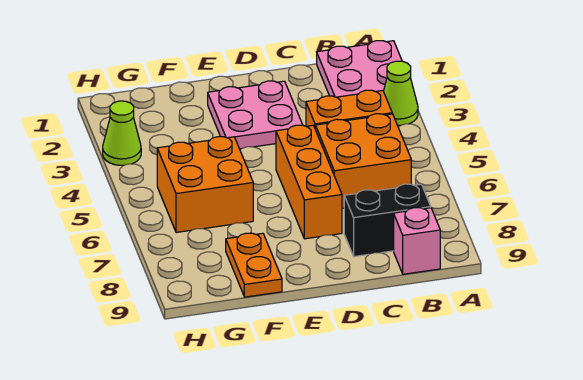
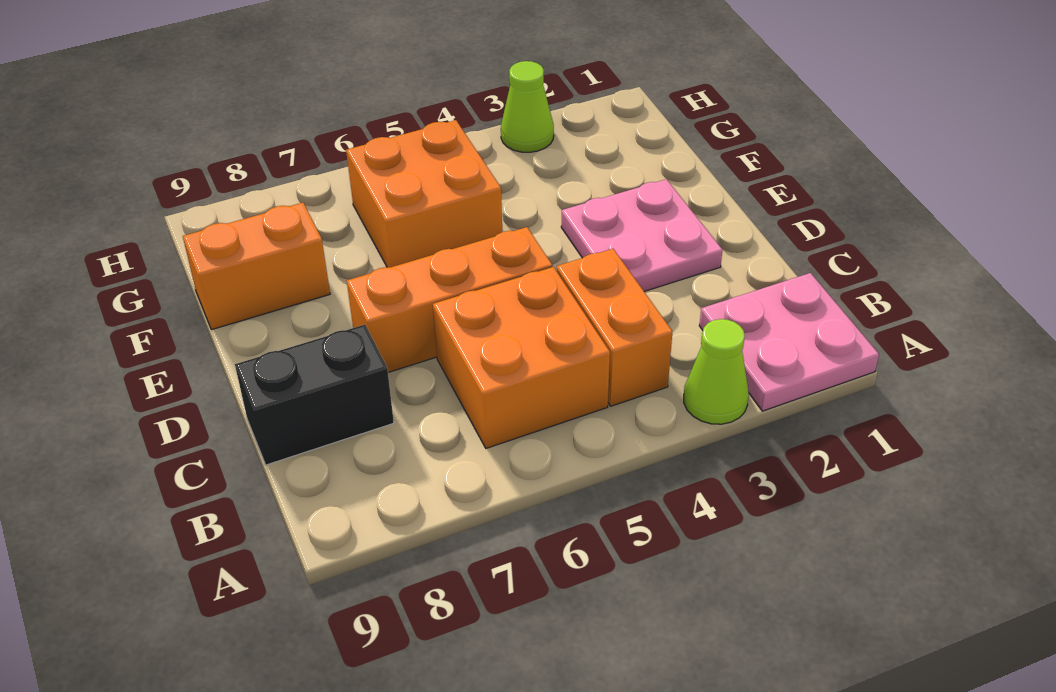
black 1x2 brick [344,184,431,257] -> black 1x2 brick turned to [235,325,394,465]
pink 1x1 brick [394,208,440,274] -> none
orange 1x2 plate [226,233,282,297] -> orange 1x2 brick [183,203,330,330]

